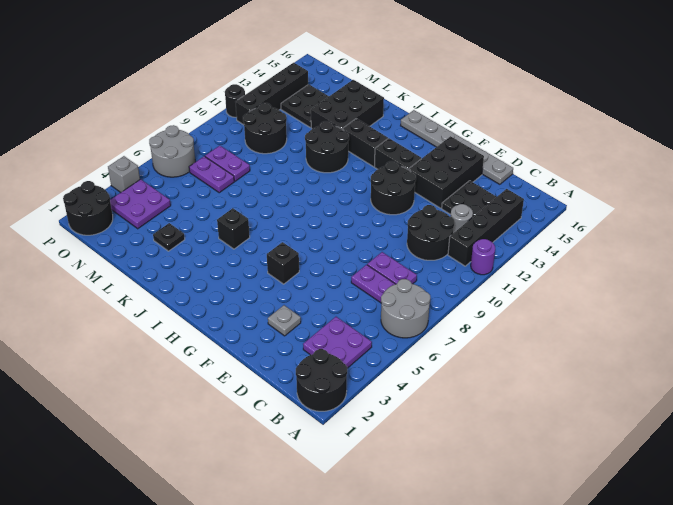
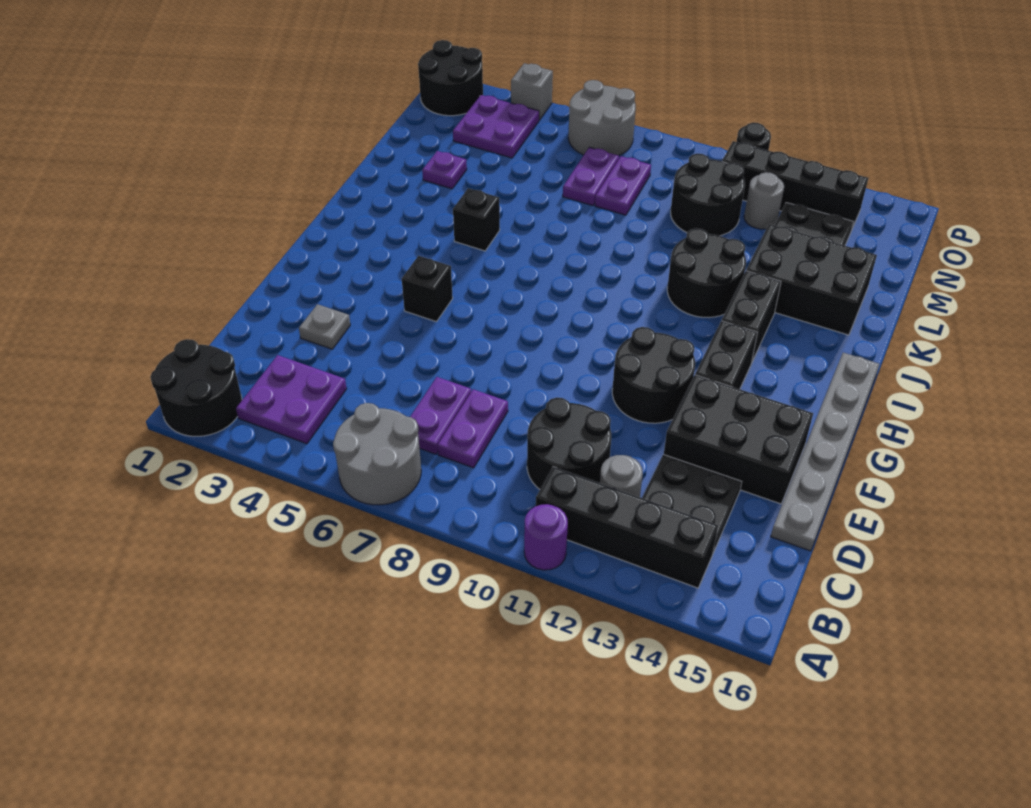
black 1x1 plate [153,223,185,251] -> purple 1x1 plate [422,151,467,189]
none -> grey 1x1 round brick [744,172,784,229]

